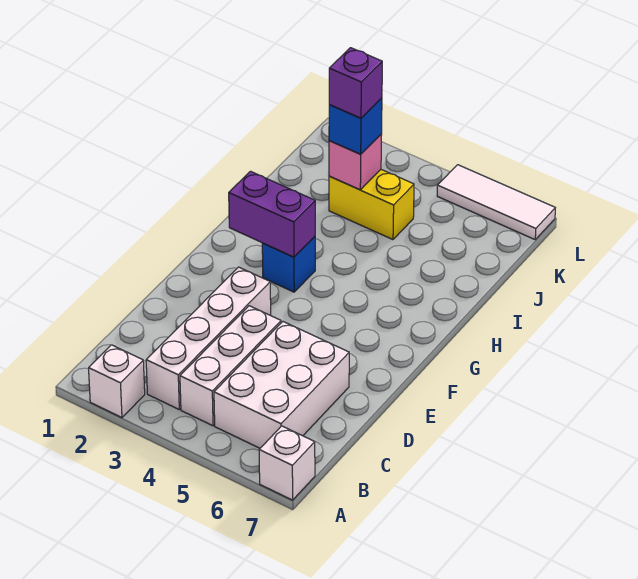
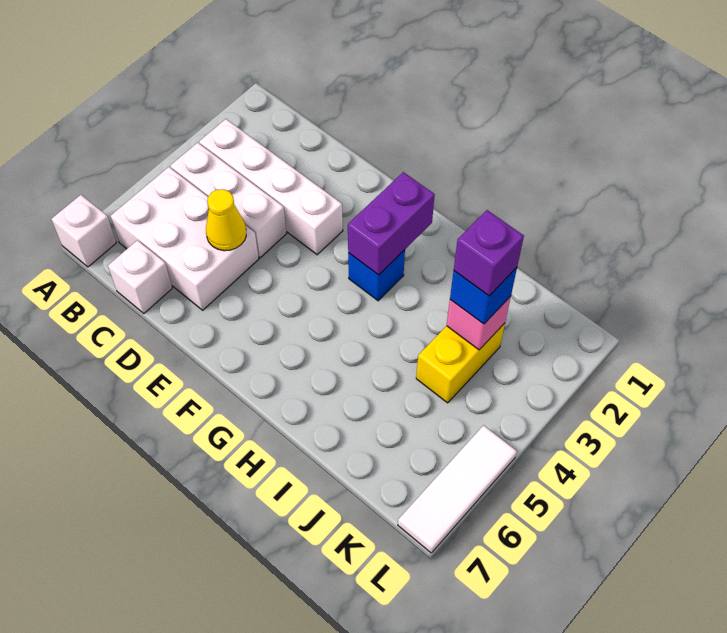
white 1x1 brick [89,345,145,418] -> white 1x1 brick moved to [108,240,172,313]
none -> yellow 1x1 cone [206,189,246,251]

